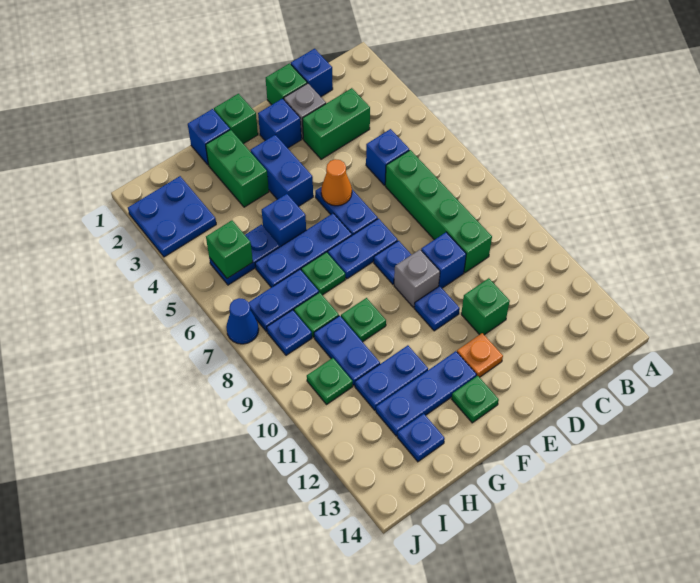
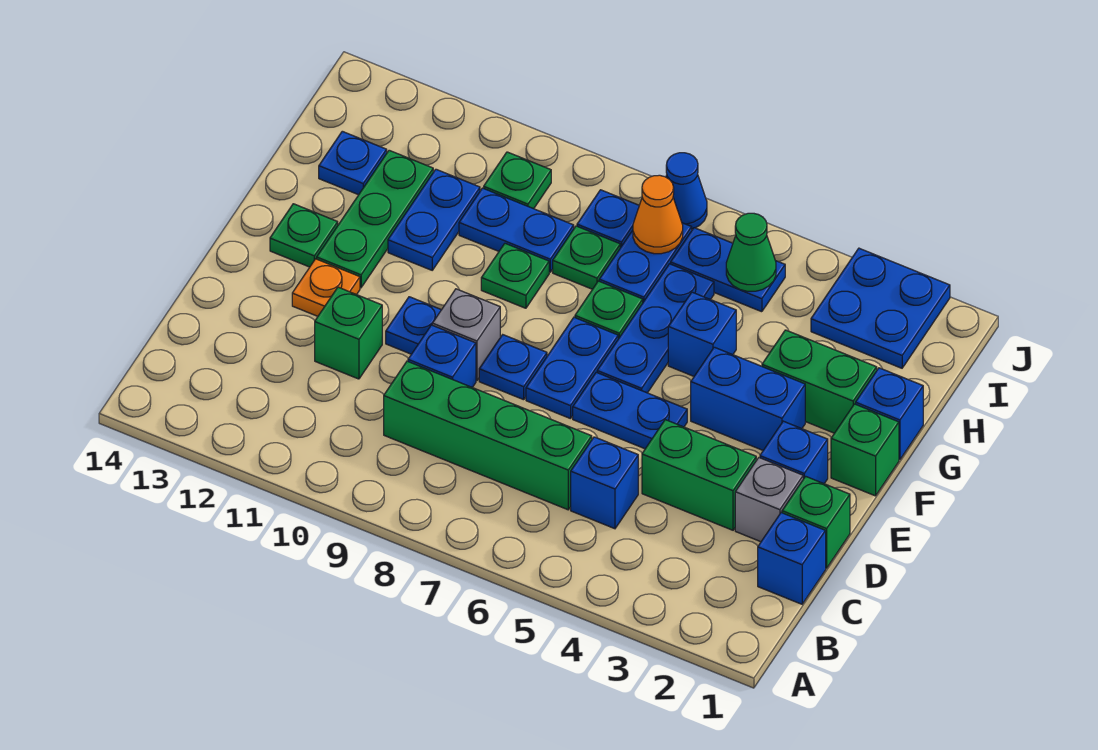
green 1x2 brick [302,88,370,159] -> green 1x2 brick turned to [642,420,756,530]
orange 1x1 cone [321,159,352,206] -> orange 1x1 cone moved to [633,175,683,254]
blue 1x3 plate [376,351,477,436] -> green 1x3 plate [317,150,433,288]
blue 1x2 plate [209,225,280,285] -> blue 1x2 plate turned to [671,228,785,312]
green 1x1 brick [206,220,253,279] -> green 1x1 cone [726,213,776,291]

